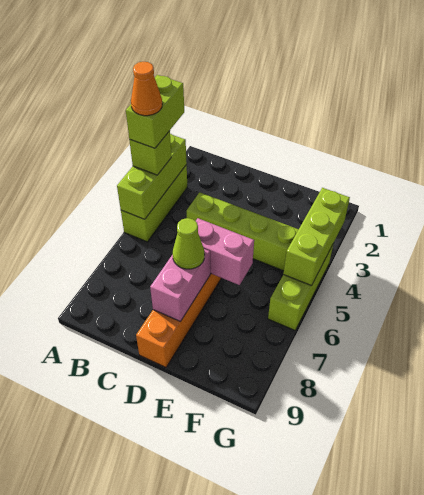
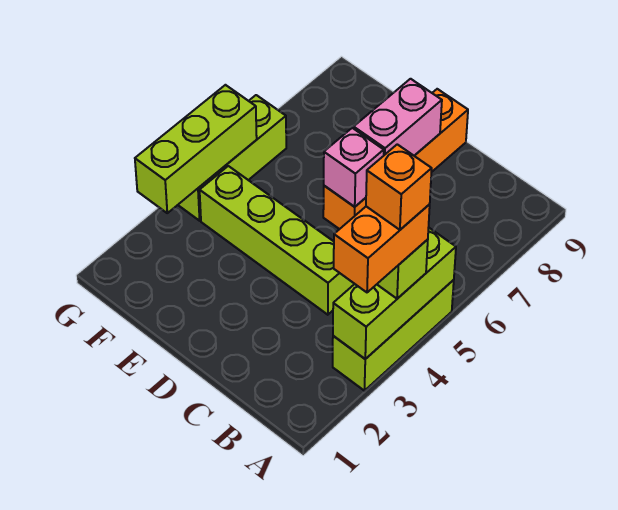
lime 1x2 brick [126,75,184,148] -> orange 1x2 brick [334,204,430,292]
orange 1x1 cone [131,62,162,116] -> orange 1x1 brick [366,144,432,230]
pink 1x2 brick [196,218,254,285] -> pink 1x1 brick [324,128,384,207]
lime 1x1 cone [173,218,205,269] -> none

